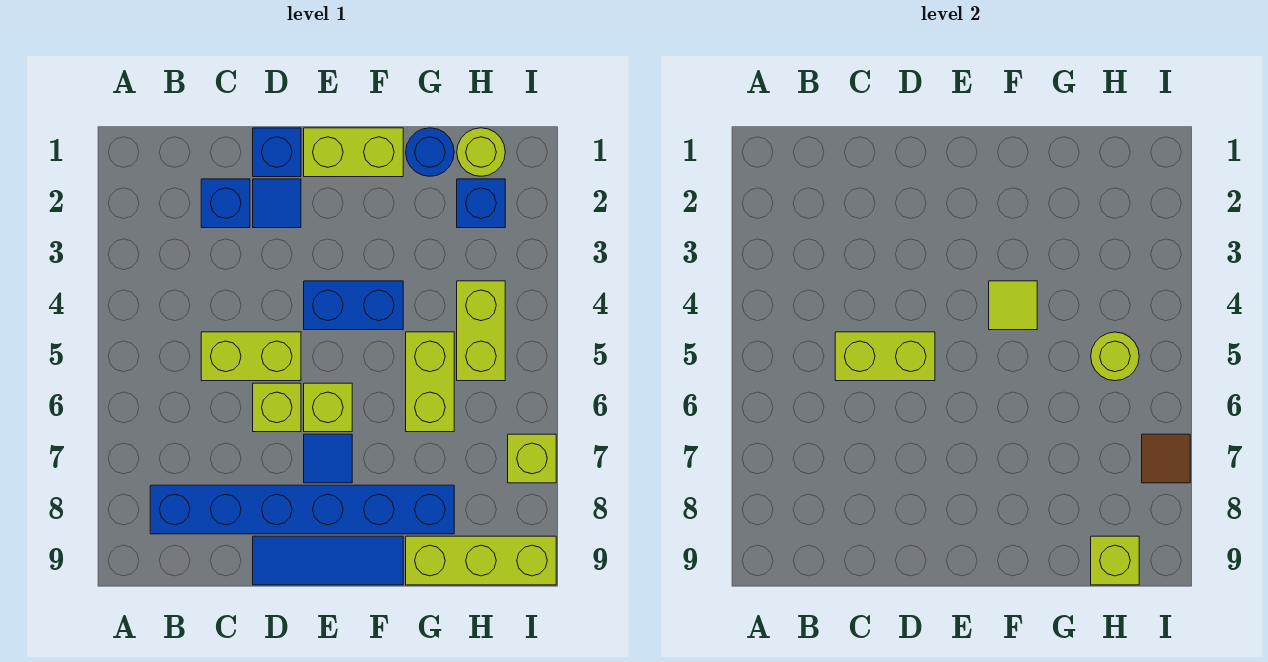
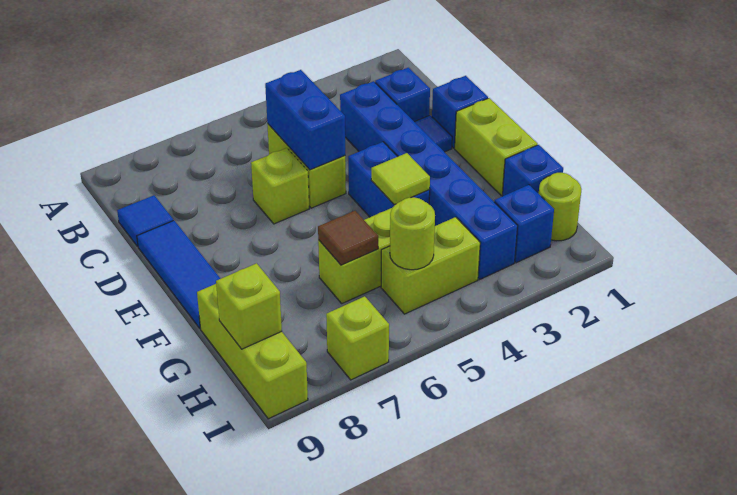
blue 1x6 brick [150,485,454,534] -> blue 1x6 brick moved to [340,81,518,279]
lime 1x2 brick [835,332,935,381] -> blue 1x2 brick [265,70,345,170]
lime 1x1 brick [304,383,352,432] -> none
blue 1x1 tile [304,434,352,483] -> blue 1x1 tile moved to [117,195,173,247]
blue 1x1 round brick [406,128,454,176] -> blue 1x1 brick [503,145,563,196]
brown 1x1 tile [1142,434,1190,483] -> brown 1x1 tile moved to [318,211,378,265]

